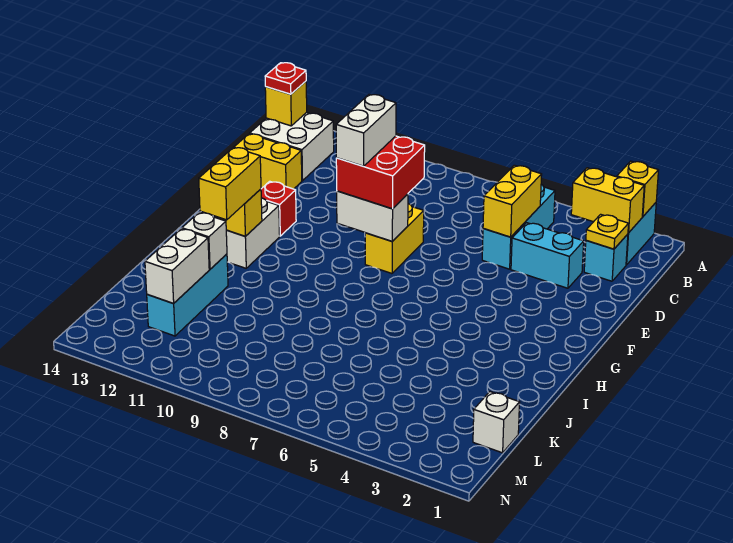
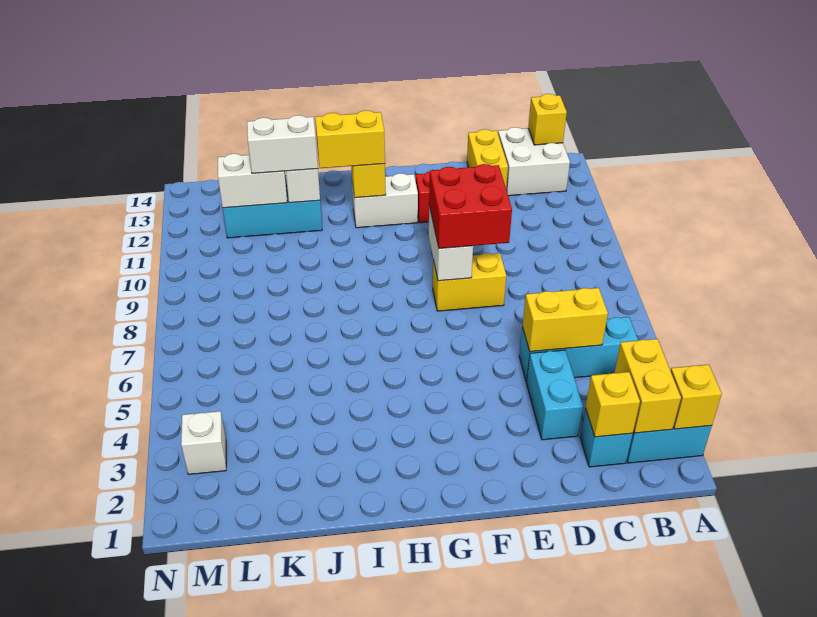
red 1x1 plate [265,63,306,94] -> none
yellow 1x1 plate [586,214,629,249] -> yellow 1x1 brick [586,372,640,437]
white 1x2 brick [336,94,396,166] -> white 1x2 brick moved to [247,115,318,173]
white 1x1 brick [473,392,520,453] -> white 1x1 brick moved to [181,411,226,474]

